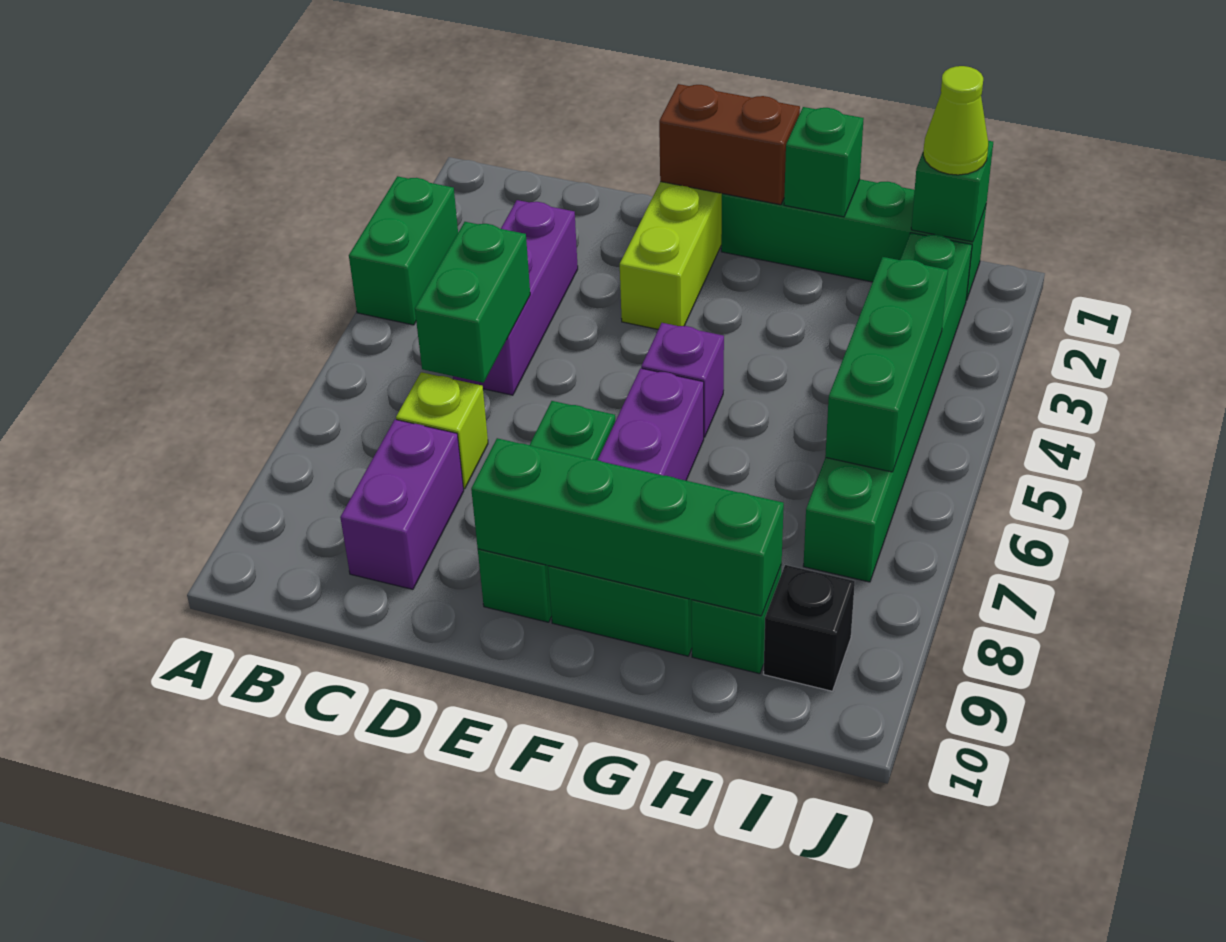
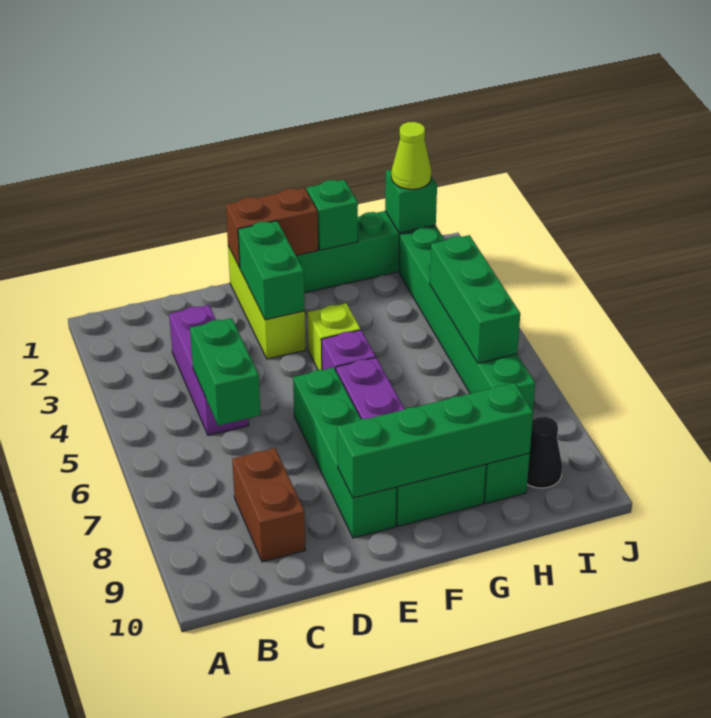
green 1x2 brick [349,176,458,325] -> green 1x2 brick moved to [238,221,305,320]
lime 1x1 brick [396,372,488,489] -> lime 1x1 brick moved to [307,303,361,370]
purple 1x2 brick [340,420,464,589] -> brown 1x2 brick [232,448,305,562]
green 1x3 brick [478,401,615,622] -> green 1x4 brick [293,368,396,538]
black 1x1 brick [764,565,855,691] -> black 1x1 cone [527,416,562,488]

